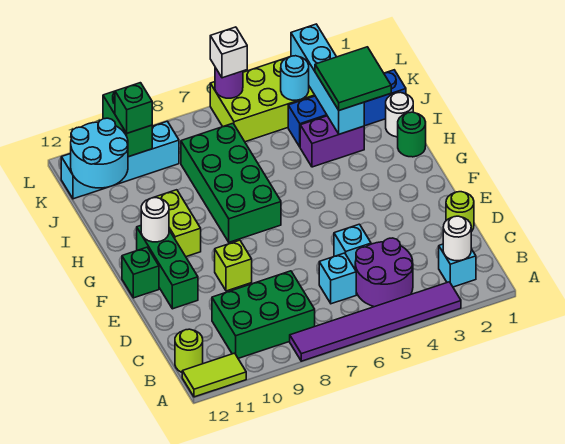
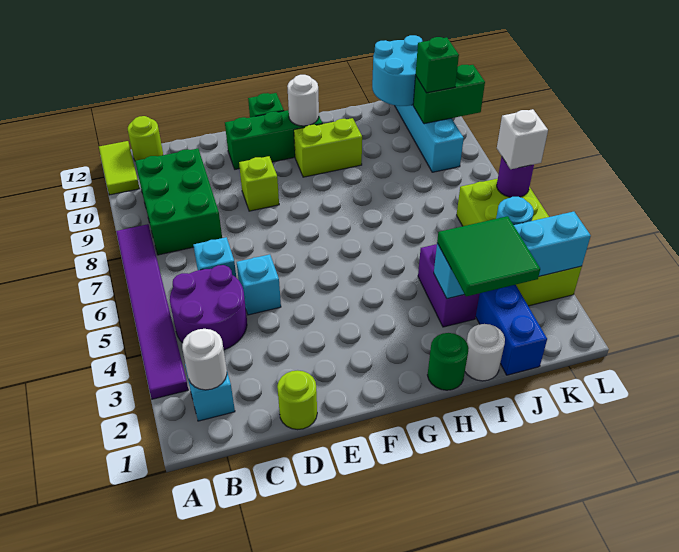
green 2x4 brick [181,123,281,242] -> none

